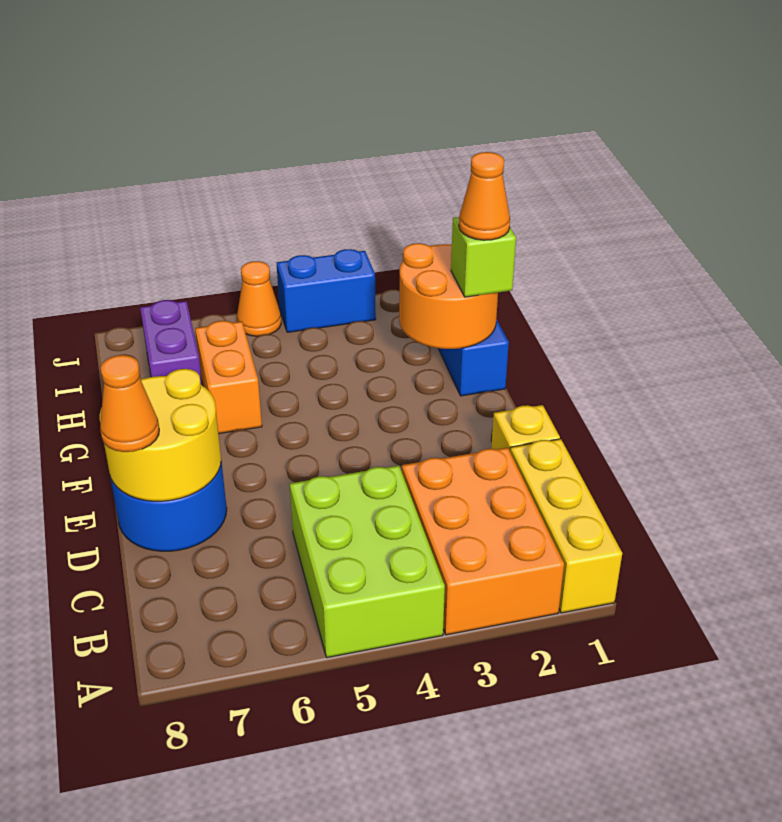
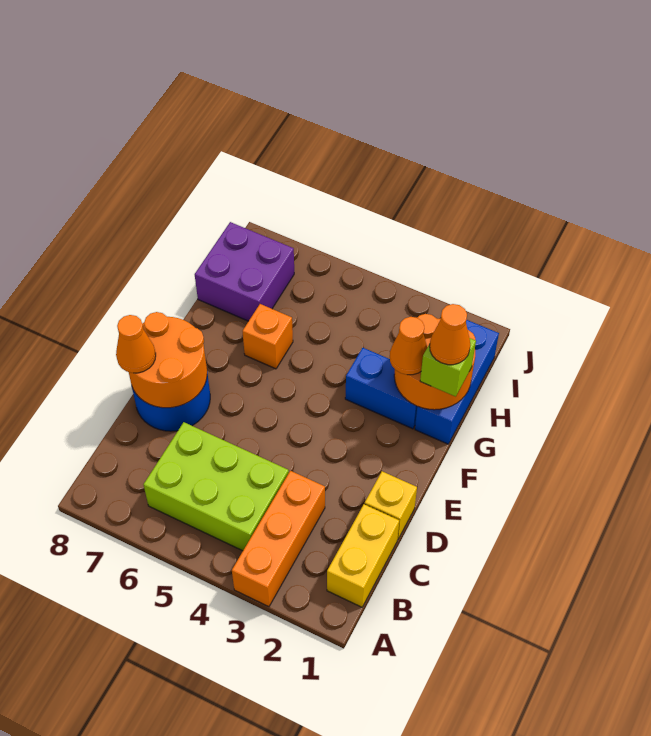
yellow 1x3 brick [510,439,622,613] -> yellow 1x2 brick [327,504,399,607]
orange 2x3 brick [402,448,564,635] -> orange 1x3 brick [232,471,325,607]
lime 2x3 brick [290,465,445,658] -> lime 2x3 brick turned to [143,422,289,551]
yellow 2x2 round brick [100,369,221,501] -> orange 2x2 round brick [129,312,207,408]
orange 1x2 brick [195,321,262,434] -> orange 1x1 brick [243,304,293,369]
purple 1x2 brick [140,300,202,385] -> purple 2x2 brick [195,222,294,321]
blue 1x2 brick [277,249,376,332] -> blue 1x2 brick moved to [345,348,418,429]
orange 1x1 cone [237,261,281,336] -> orange 1x1 cone moved to [390,317,427,375]

